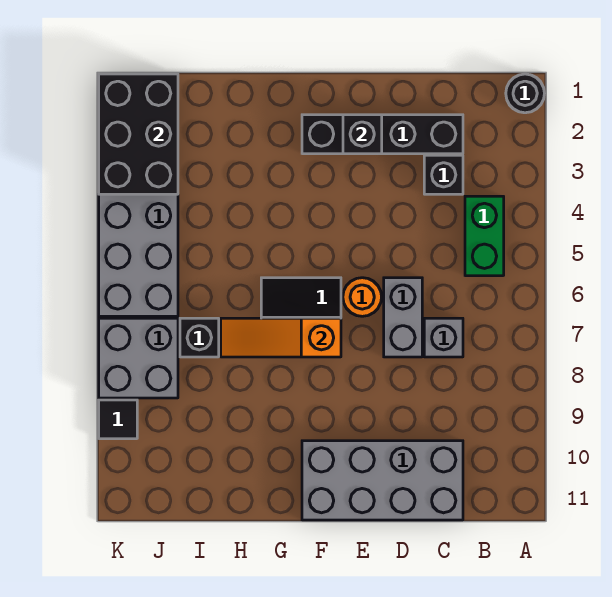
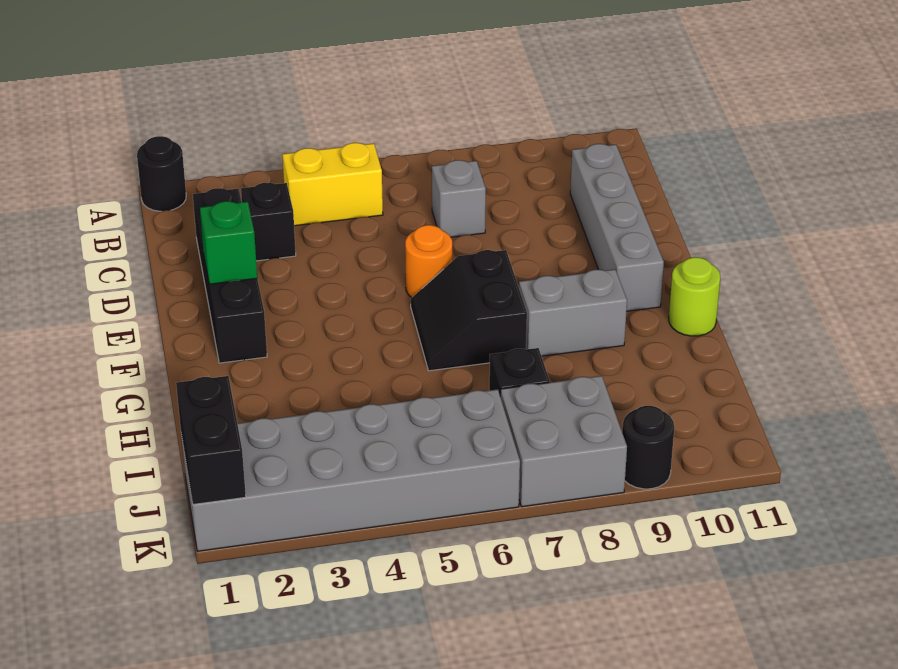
green 1x2 brick [465,196,504,276] -> yellow 1x2 brick [282,143,383,226]
grey 2x4 brick [302,441,463,520] -> grey 1x4 brick [570,144,664,311]
grey 1x2 brick [384,278,422,357] -> grey 1x2 brick moved to [519,269,627,356]
black 1x1 brick [343,115,382,154] -> green 1x1 brick [200,201,257,284]
orange 1x3 slope [221,318,341,357] -> none
none -> lime 1x1 round brick [669,257,720,336]
black 2x3 brick [99,74,178,194] -> black 1x2 brick [176,376,246,504]
black 1x1 tile [99,400,137,439] -> black 1x1 round brick [622,406,674,489]

